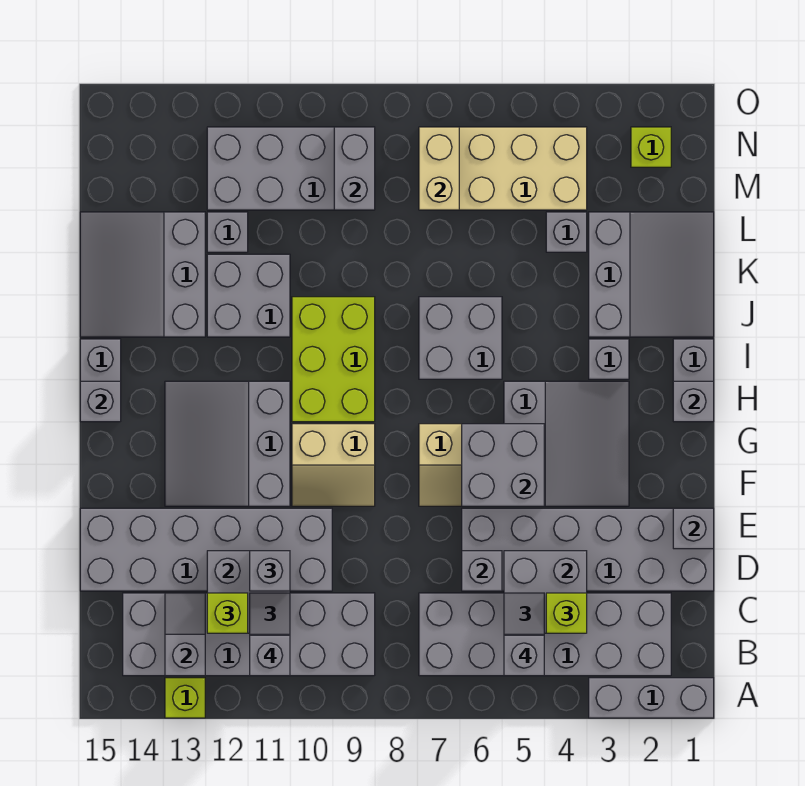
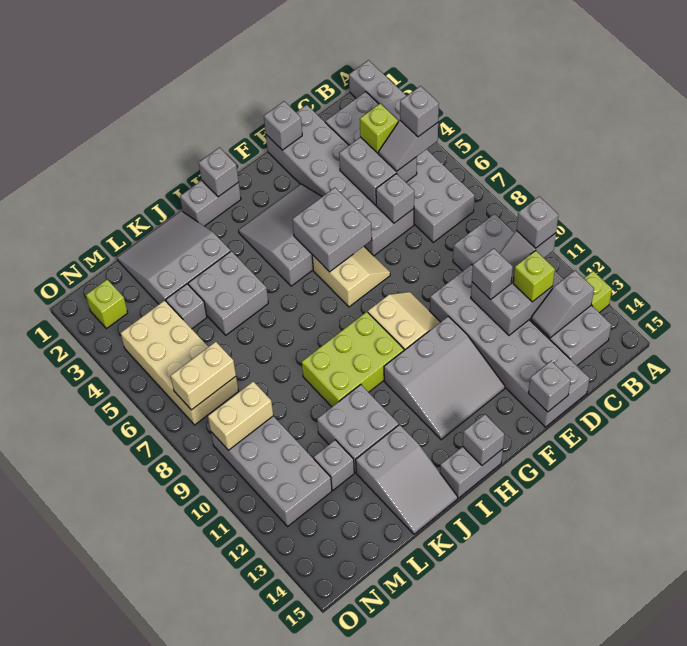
grey 1x1 brick [589,339,629,379] -> grey 1x1 brick moved to [528,361,571,412]
grey 2x2 brick [419,297,502,379] -> grey 2x2 brick moved to [188,251,268,335]
grey 3x3 slope [80,212,205,337] -> grey 2x3 slope [356,425,458,534]
grey 1x2 brick [334,127,375,210] -> tan 1x2 brick [208,381,273,450]

